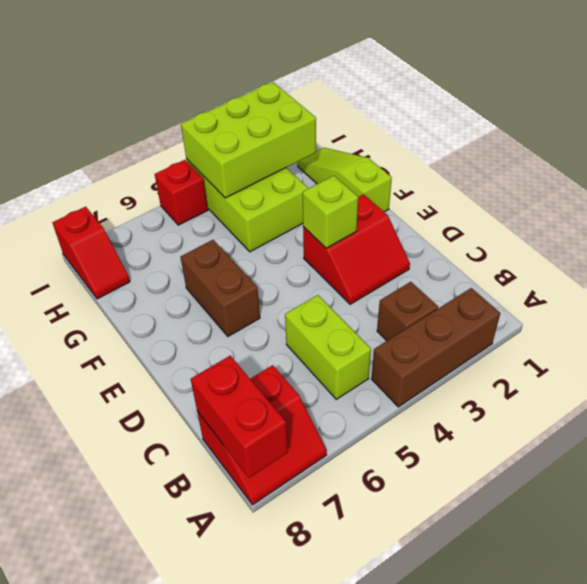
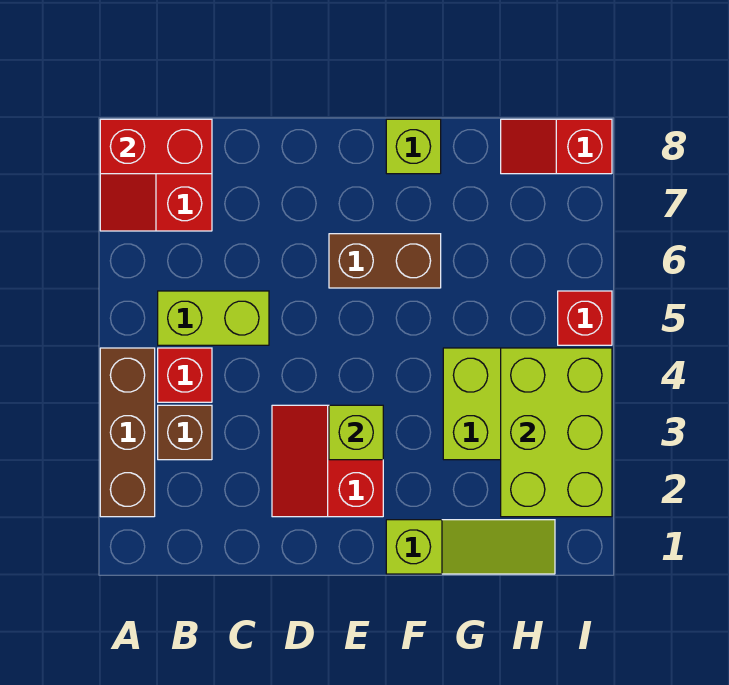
none -> red 1x1 brick [158,348,212,402]
none -> lime 1x1 brick [386,119,441,174]

